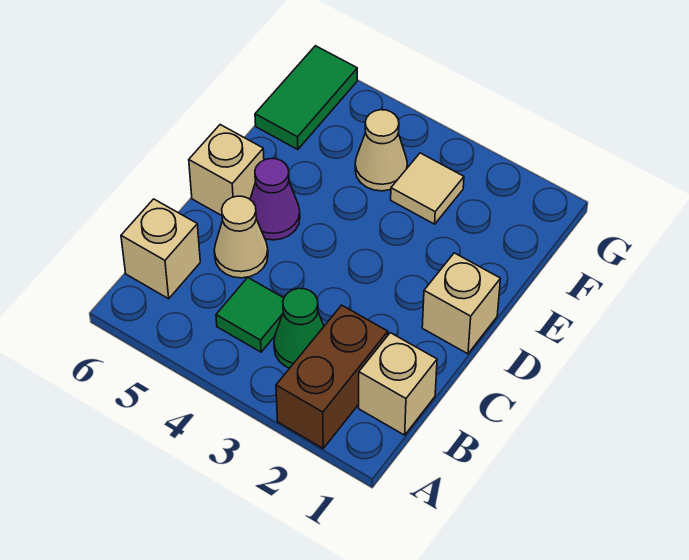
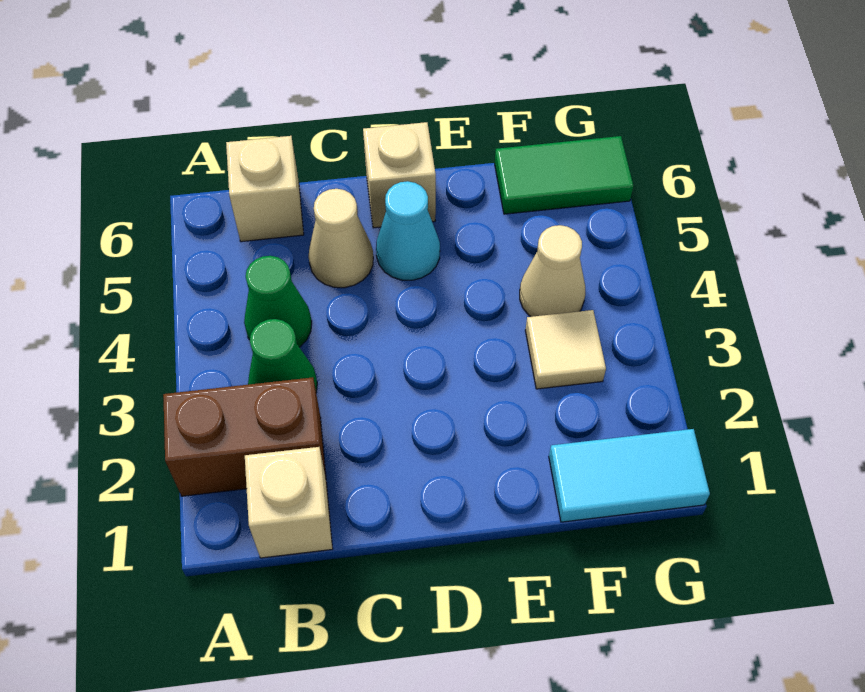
green 1x1 tile [216,278,284,352] -> green 1x1 cone [244,256,312,347]
tan 1x1 brick [422,253,500,354] -> none
purple 1x1 cone [250,158,300,240] -> cyan 1x1 cone [376,181,440,280]
none -> cyan 1x2 tile [549,429,710,522]

